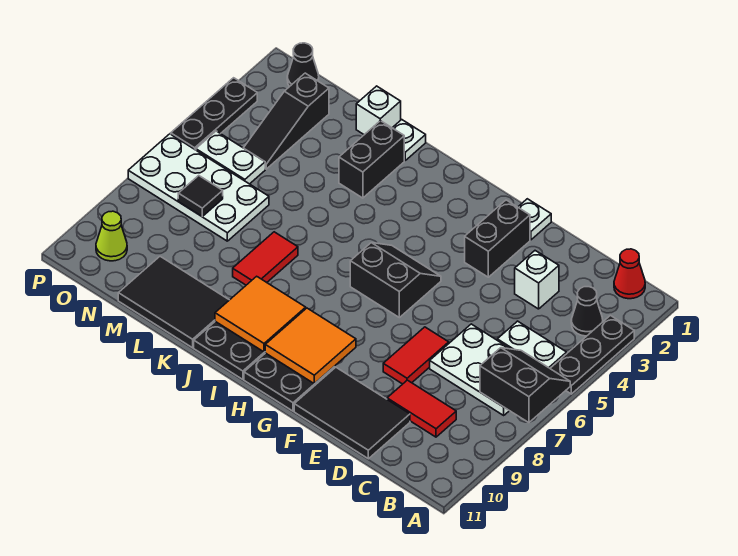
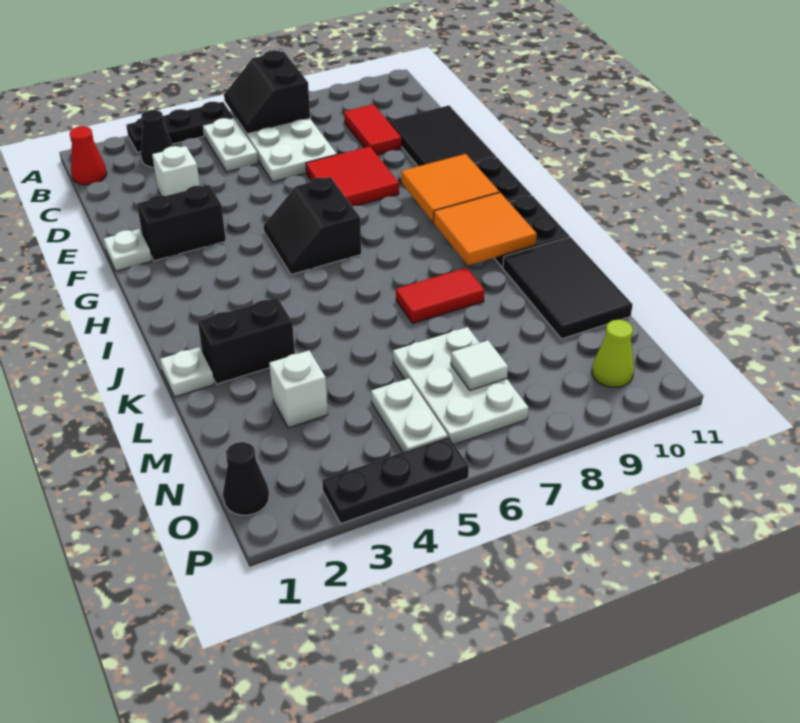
red 1x2 tile [383,327,449,384] -> red 2x2 tile [306,146,399,206]
white 1x1 brick [356,86,401,135] -> white 1x1 brick moved to [269,350,328,428]
white 2x4 plate [128,134,269,241] -> white 2x3 plate [393,327,529,445]
black 1x3 slope [244,73,329,169] -> none
black 1x1 tile [178,176,223,216] -> white 1x1 tile [451,340,508,391]

